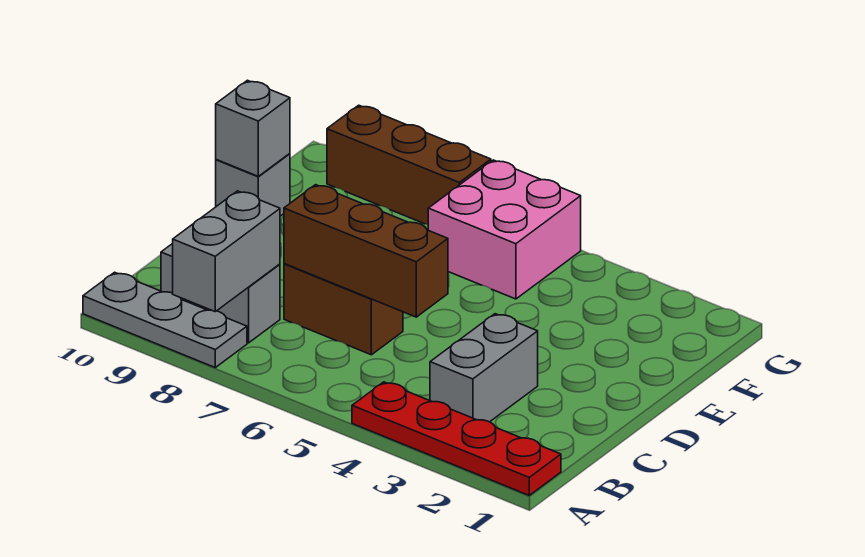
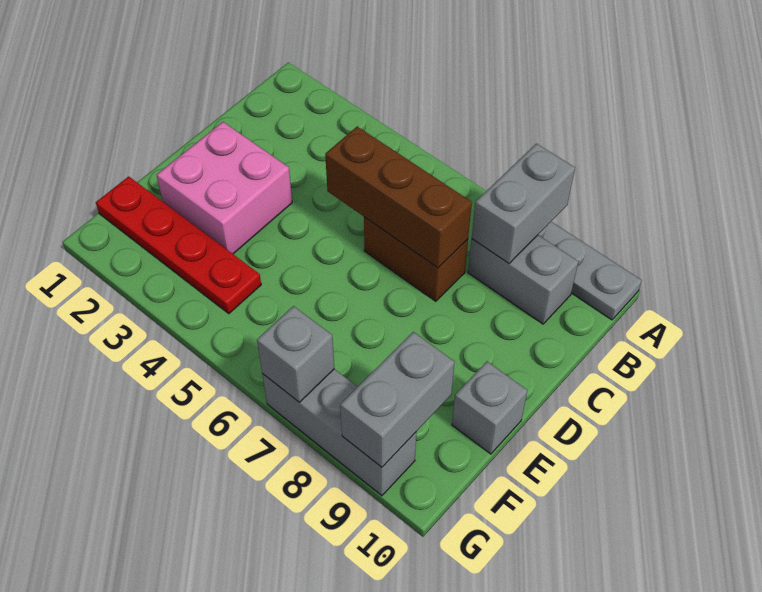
red 1x4 plate [352,382,561,495] -> red 1x4 plate moved to [96,176,261,314]
grey 1x2 brick [430,314,538,422] -> grey 1x2 brick moved to [340,332,455,467]
grey 1x1 brick [216,80,290,176] -> grey 1x1 brick moved to [257,306,334,403]
pink 2x2 brick [428,160,581,299] -> pink 2x2 brick moved to [157,122,292,254]
brown 1x3 brick [327,105,491,225] -> grey 1x3 brick [262,369,416,496]

